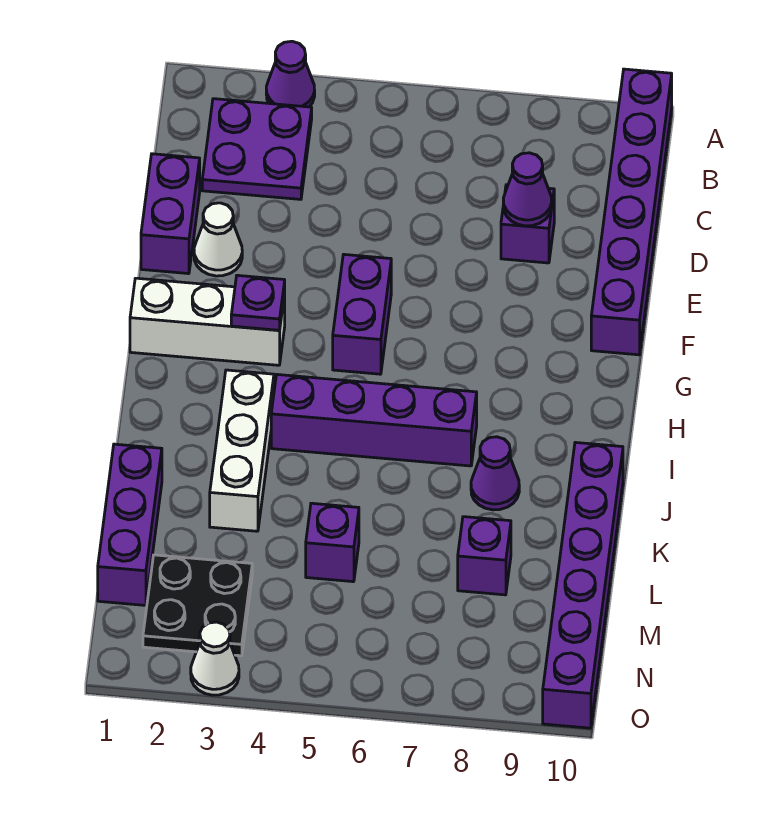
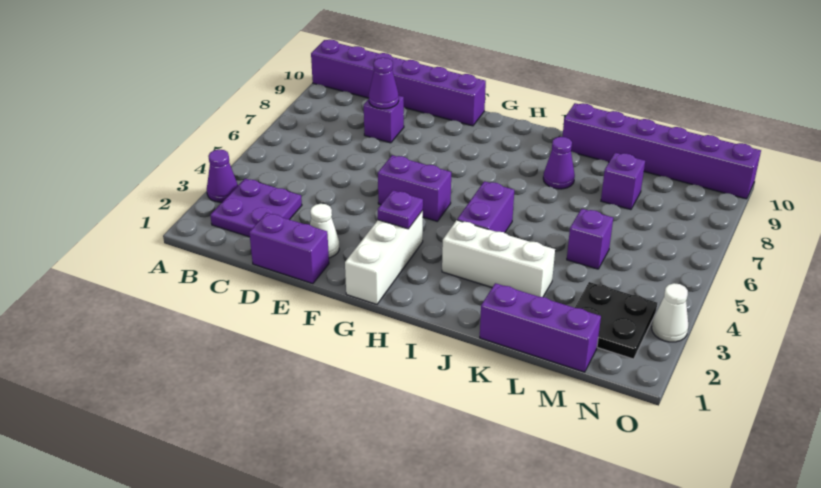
purple 1x4 brick [271,374,477,466] -> purple 1x2 brick [457,181,514,233]

